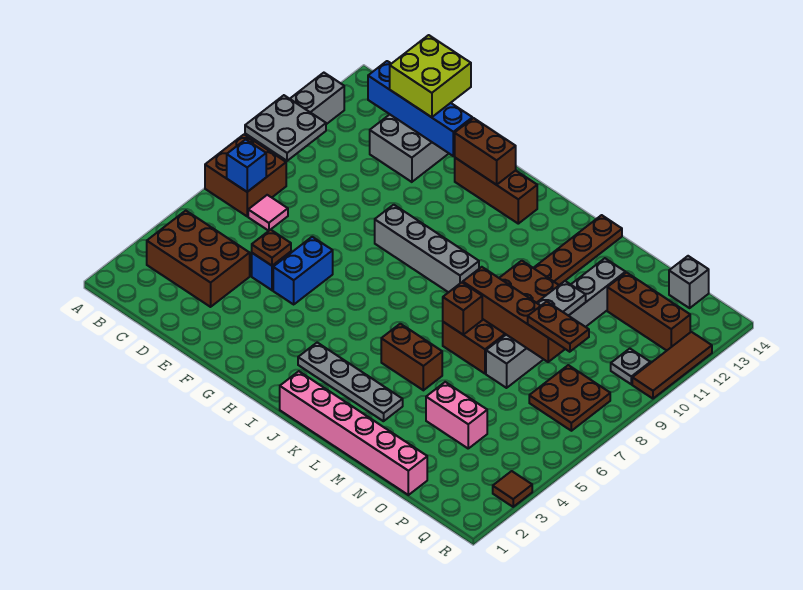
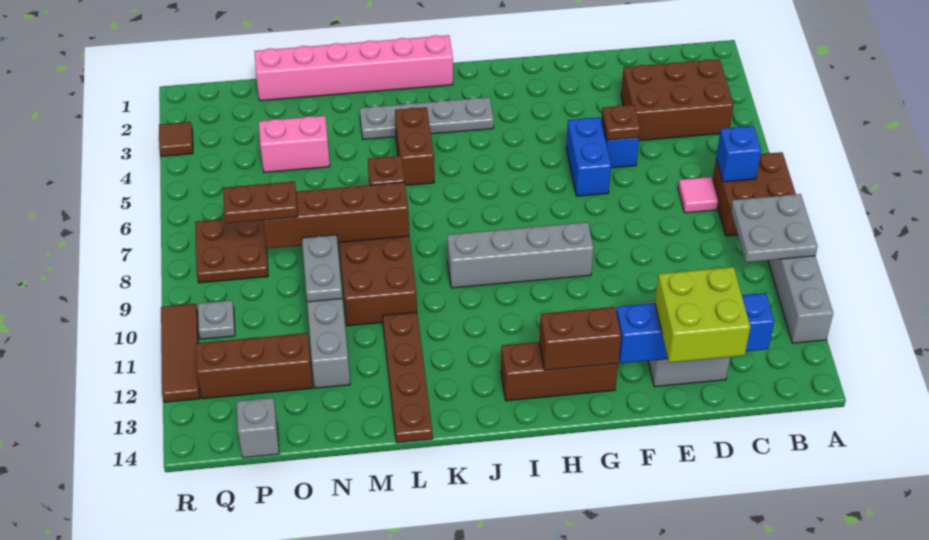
brown 1x2 brick [381,324,442,390] -> brown 1x2 brick turned to [395,107,434,186]

